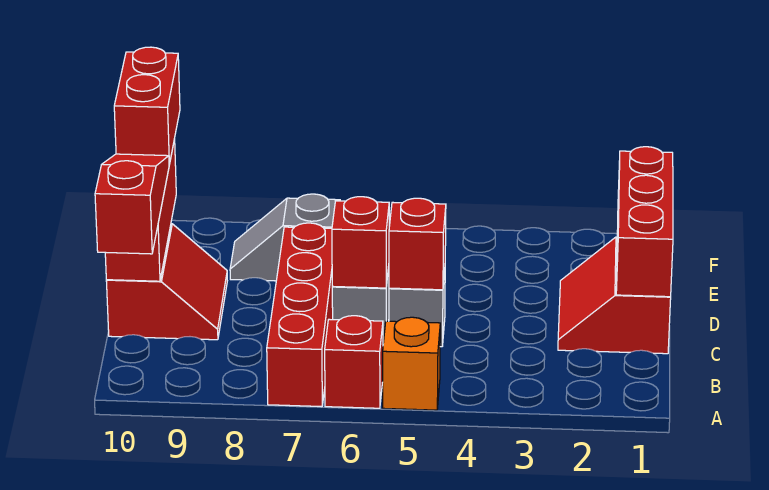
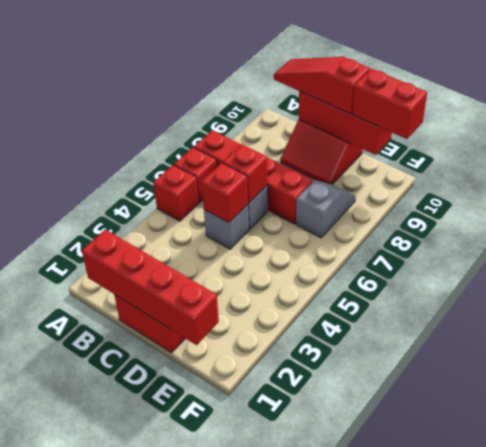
orange 1x1 brick [383,317,440,410] -> red 1x1 brick [153,165,199,221]
red 1x3 slope [95,154,169,254] -> red 1x3 slope turned to [274,57,370,114]
red 1x3 brick [616,147,673,297] -> red 1x4 brick [82,230,219,345]

